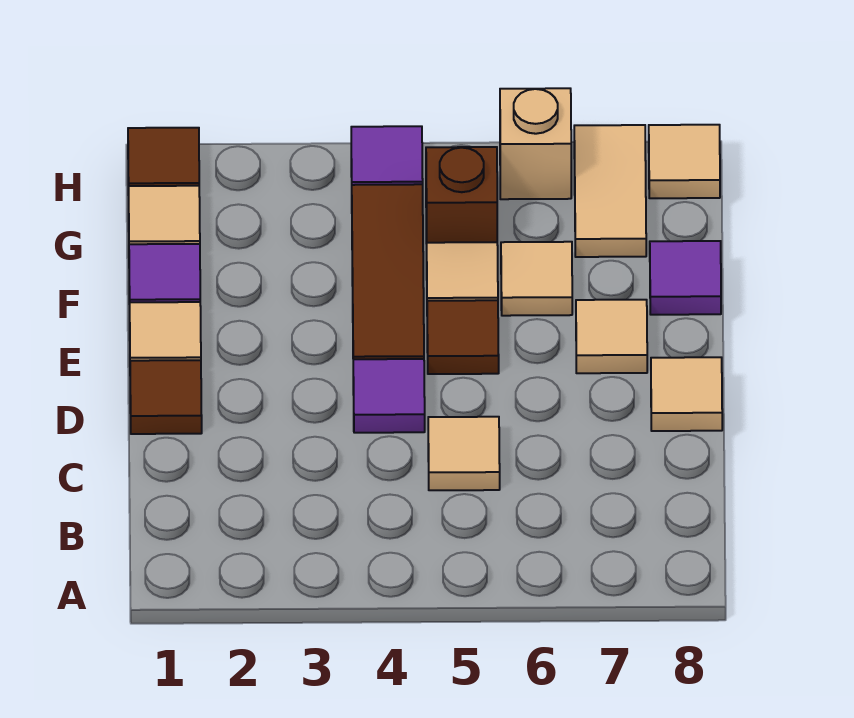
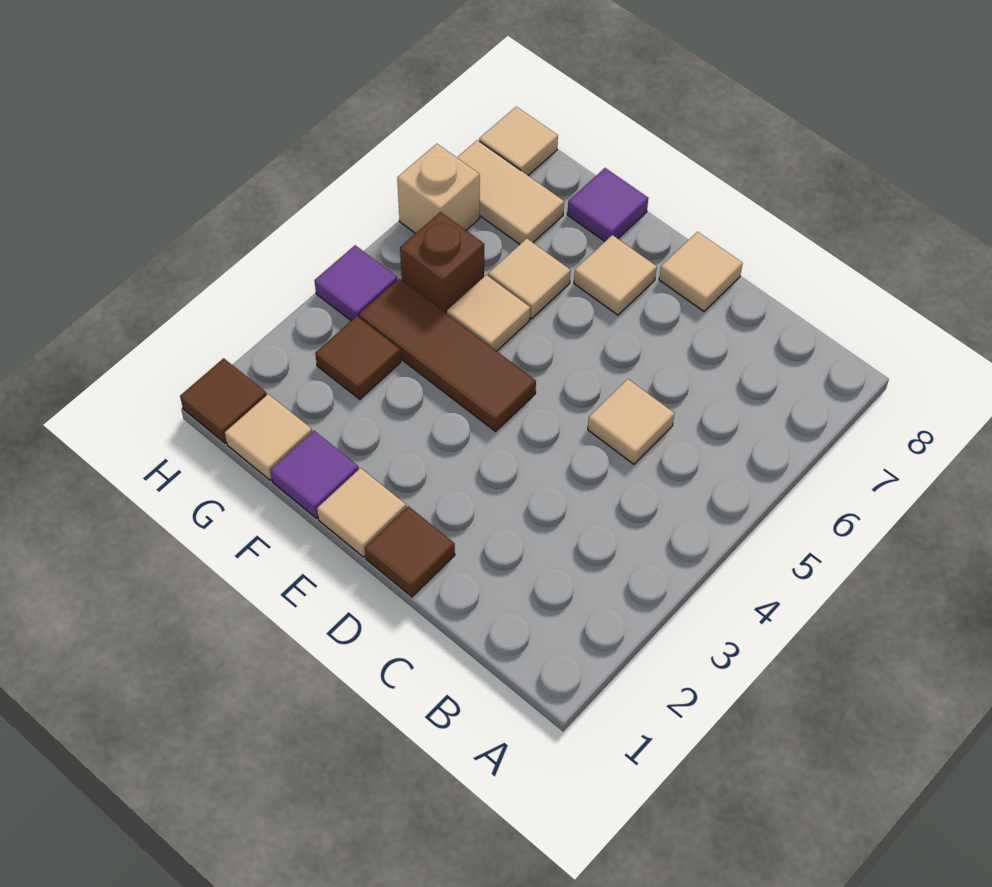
purple 1x1 tile [353,359,425,433] -> none
brown 1x1 tile [427,300,499,374] -> brown 1x1 tile moved to [315,316,401,399]

